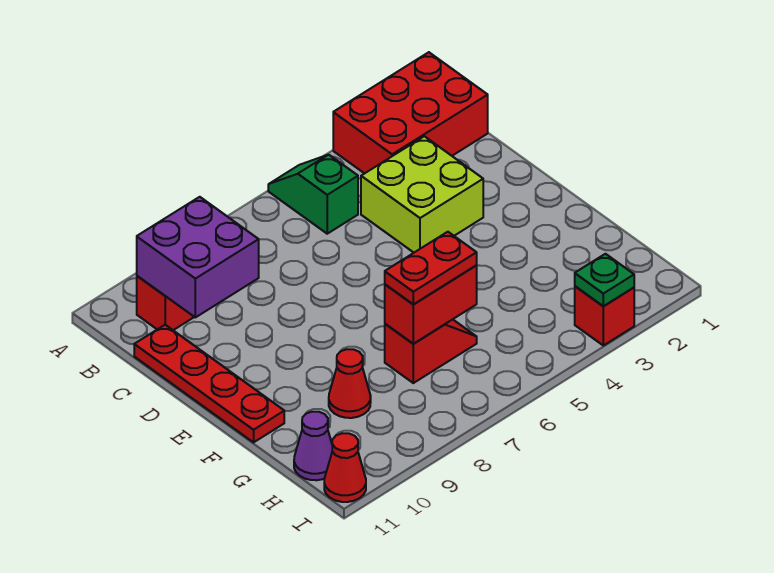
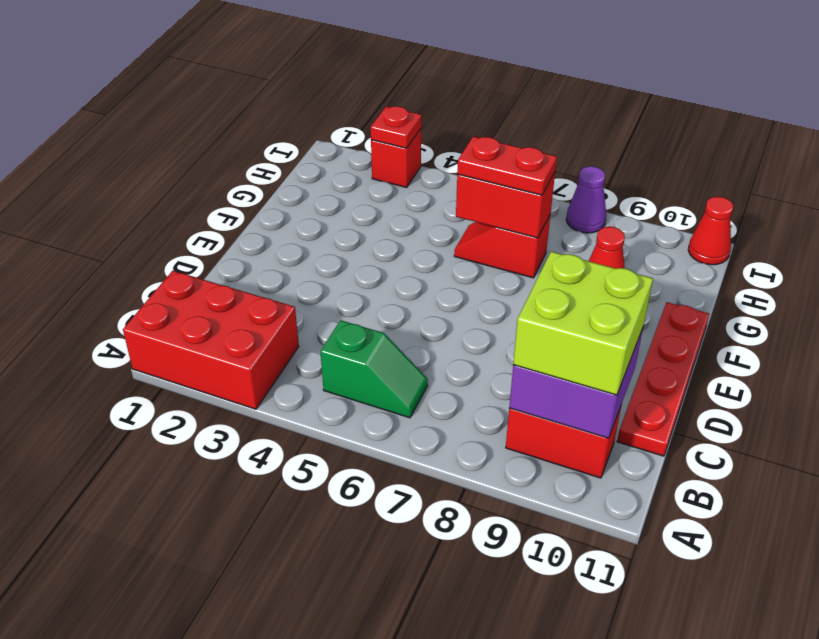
green 1x2 slope [268,155,358,234] -> green 1x2 slope turned to [320,320,428,418]
lime 2x2 brick [361,136,483,252] -> lime 2x2 brick moved to [513,252,653,395]
purple 1x1 cone [294,412,332,480] -> purple 1x1 cone moved to [566,166,607,233]
green 1x1 plate [575,254,634,306] -> red 1x1 plate [371,106,421,148]

